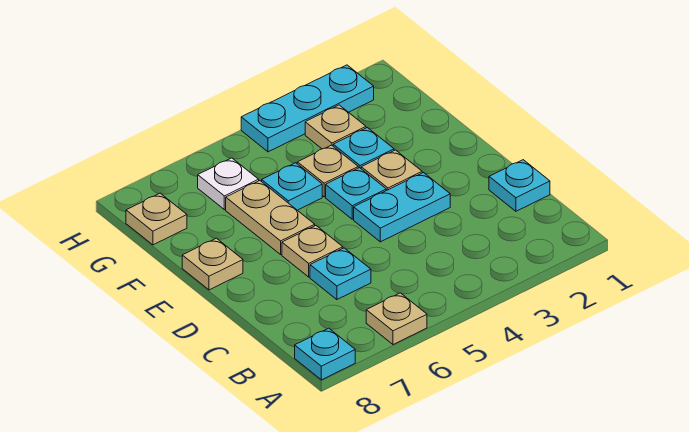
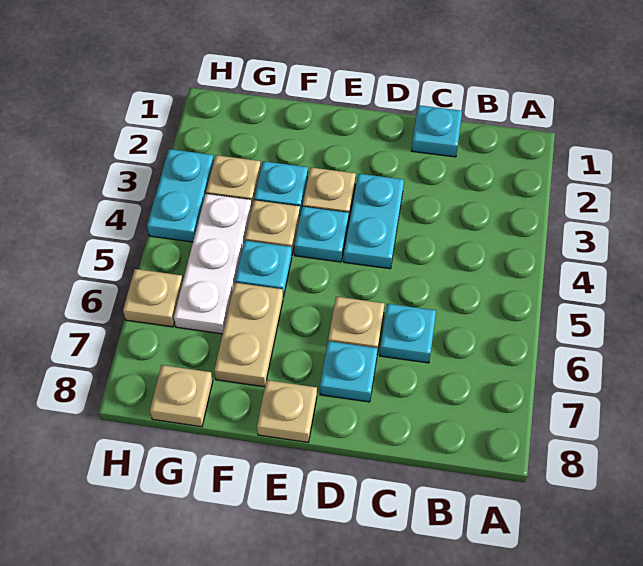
tan 1x1 plate [366,293,427,345] -> tan 1x1 plate moved to [123,269,183,327]
cyan 1x1 plate [295,328,355,380] -> cyan 1x1 plate moved to [320,341,378,402]
tan 1x2 plate [226,181,315,254] -> tan 1x2 plate turned to [214,283,283,387]
white 1x1 plate [198,158,259,210] -> white 1x3 plate [174,194,252,334]
cyan 1x3 plate [241,65,374,152] -> cyan 1x2 plate [147,149,214,242]

